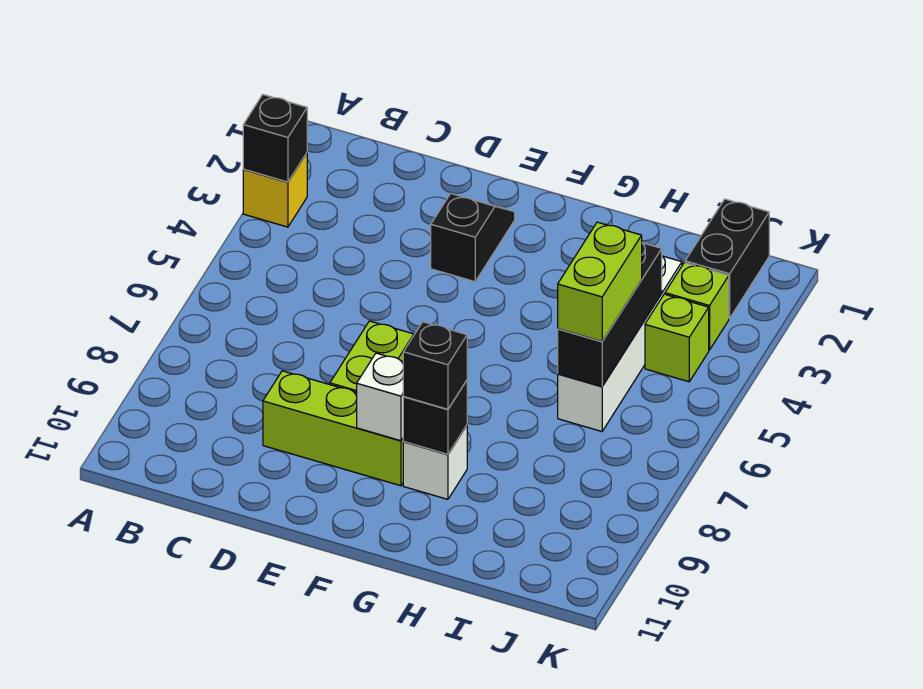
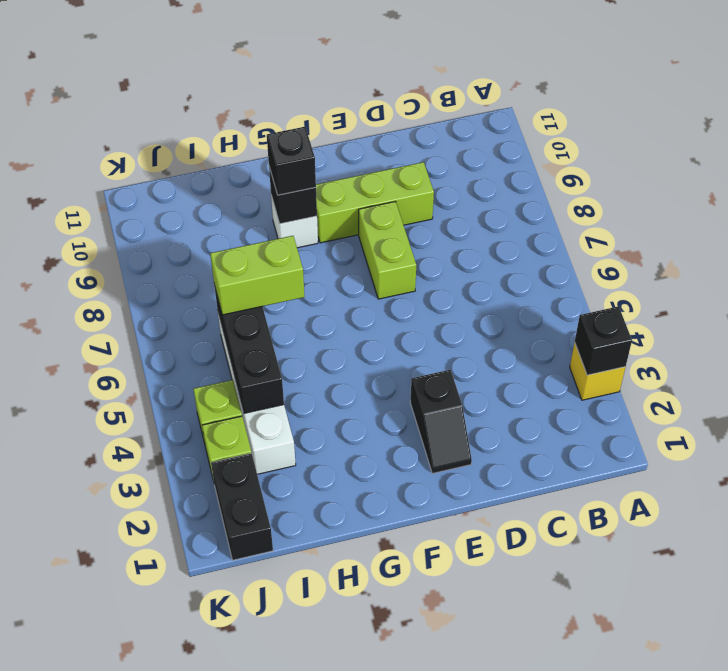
white 1x1 brick [357,353,404,441] -> none
lime 1x2 brick [558,222,642,341] -> lime 1x2 brick turned to [210,236,305,315]

